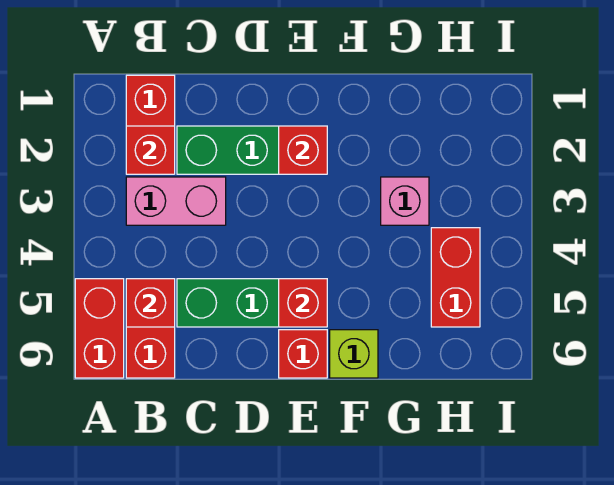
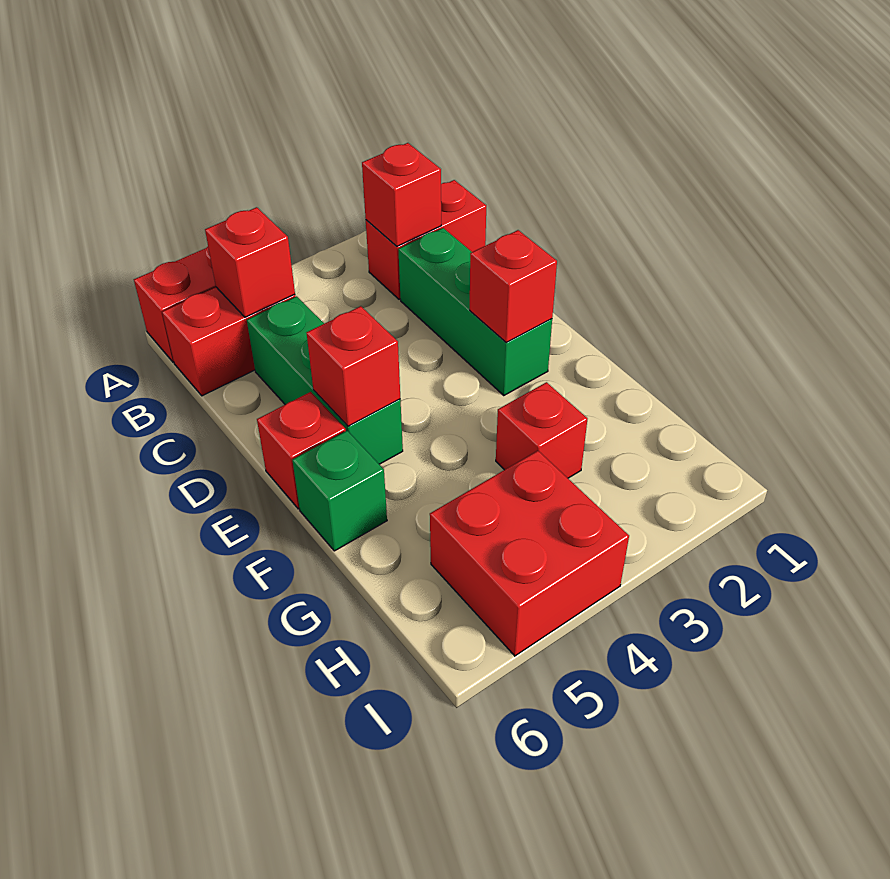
pink 1x2 brick [126,177,226,225] -> none
lime 1x1 brick [330,330,378,378] -> green 1x1 brick [292,431,387,551]
pink 1x1 brick [381,177,429,225] -> red 1x1 brick [496,382,587,478]
red 1x2 brick [431,228,480,327] -> red 2x2 brick [430,451,629,656]

